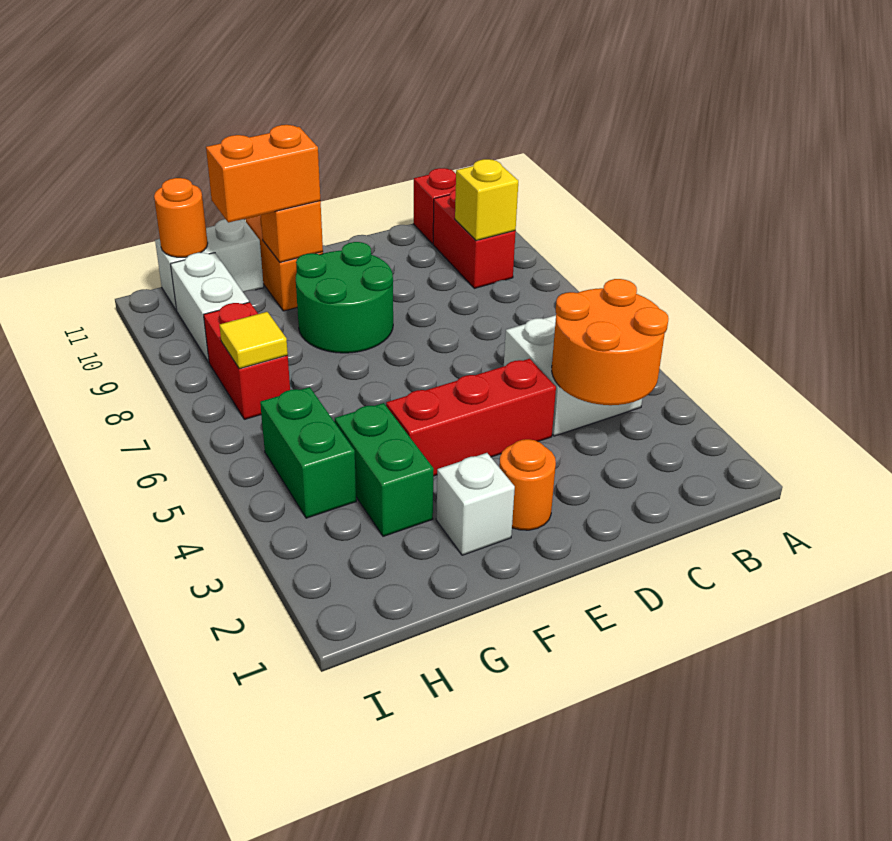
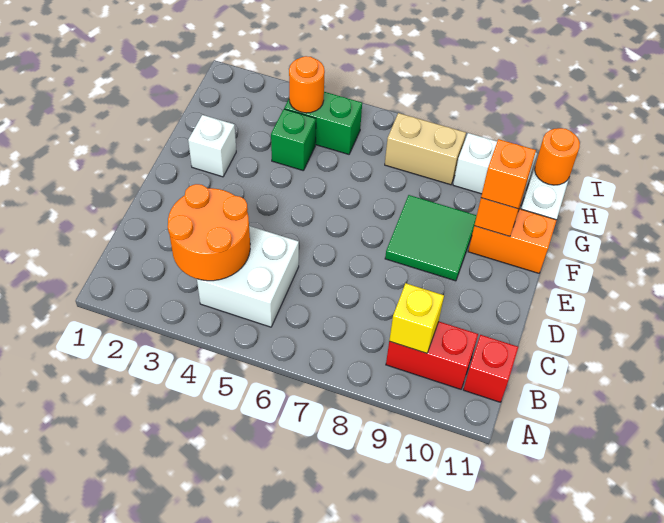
red 1x3 brick [386,359,556,476] -> none
orange 1x1 round brick [499,439,556,530] -> orange 1x1 round brick moved to [289,56,325,113]
green 2x2 round brick [296,242,393,353] -> green 2x2 tile [385,195,477,281]
orange 1x2 brick [206,125,320,222] -> orange 1x1 brick [481,139,536,209]
green 1x2 brick [335,403,434,536] -> green 1x1 brick [271,109,316,171]
red 1x2 brick [204,302,290,419] -> tan 1x2 brick [385,113,466,185]
yellow 1x1 tile [220,312,288,369] -> none

